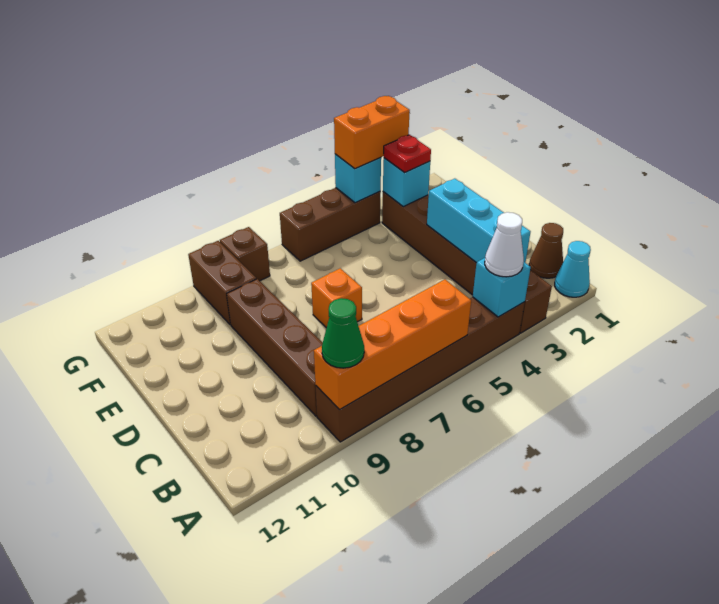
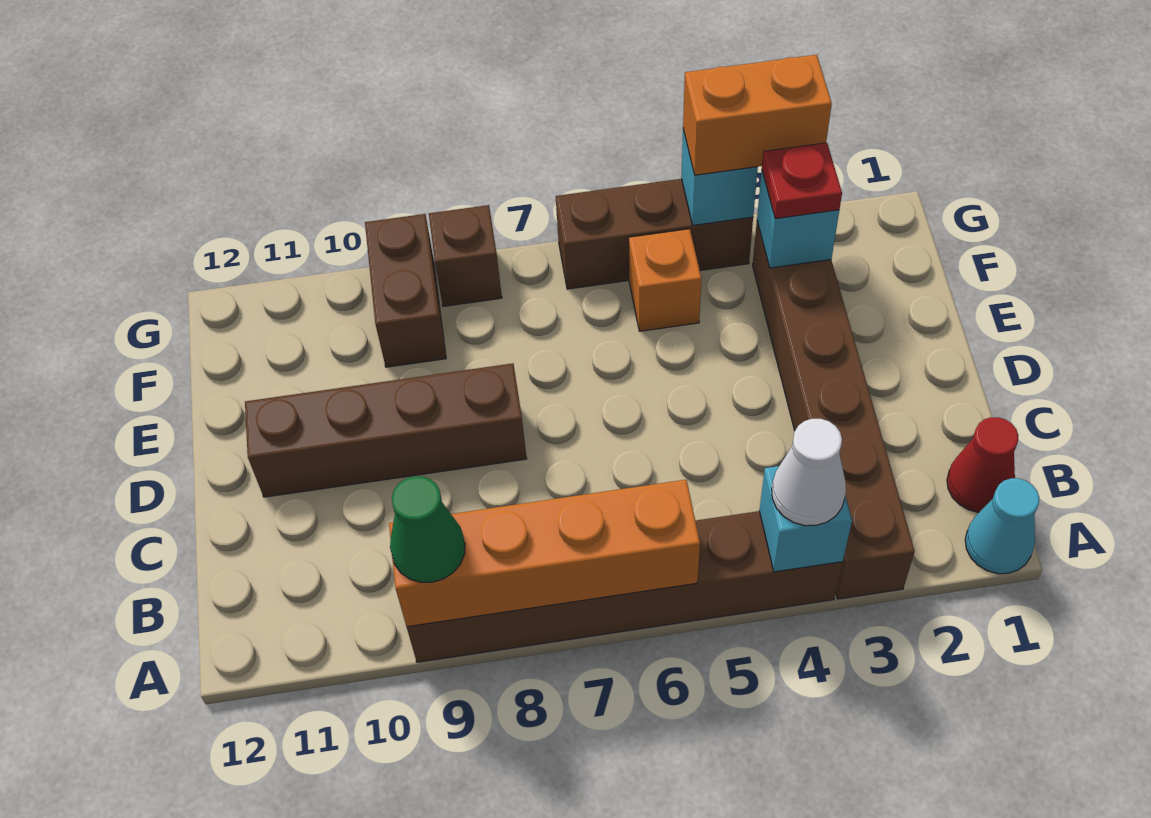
brown 1x1 cone [529,223,563,278] -> red 1x1 cone [947,417,1019,512]
cyan 1x3 brick [427,179,530,263] -> none
brown 1x4 brick [227,279,323,416] -> brown 1x4 brick turned to [245,363,527,497]
orange 1x1 brick [311,268,362,328] -> orange 1x1 brick moved to [629,229,701,331]

